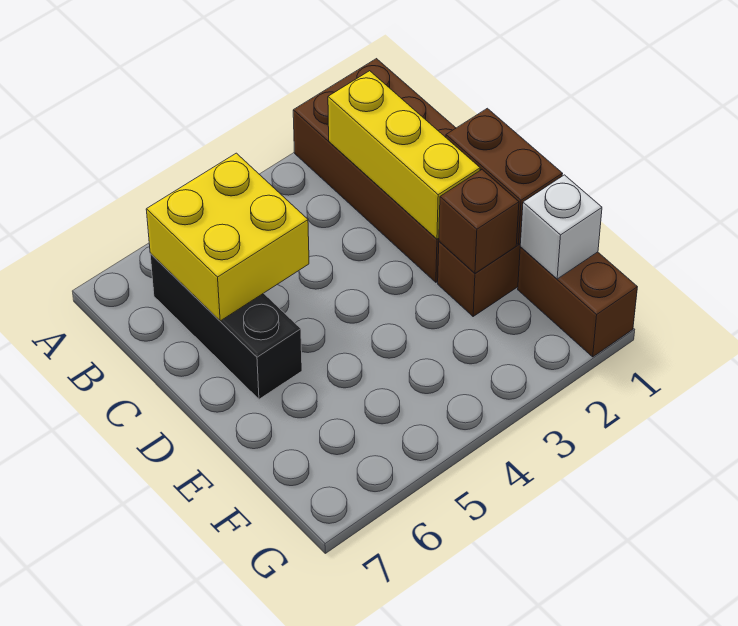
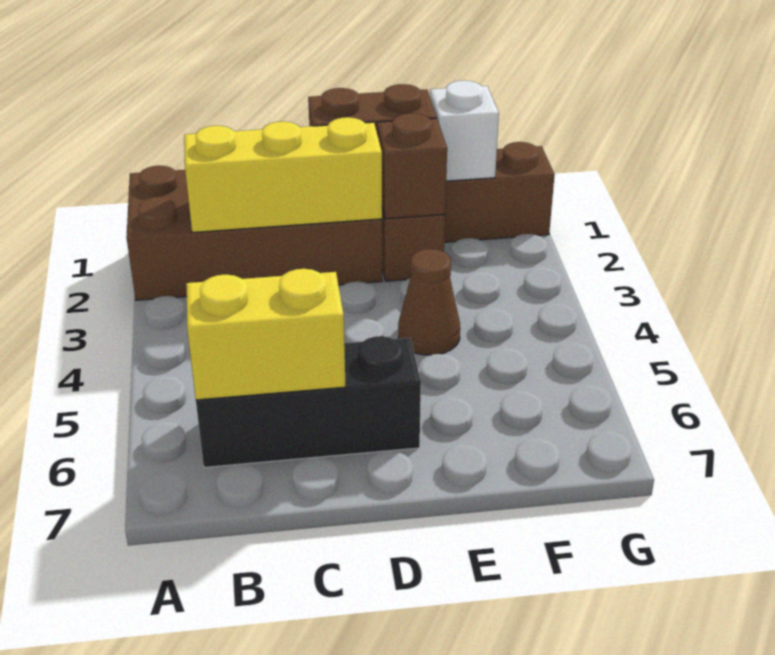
yellow 2x2 brick [146,153,309,321] -> yellow 1x2 brick [186,269,346,400]
none -> brown 1x1 cone [398,249,460,355]

